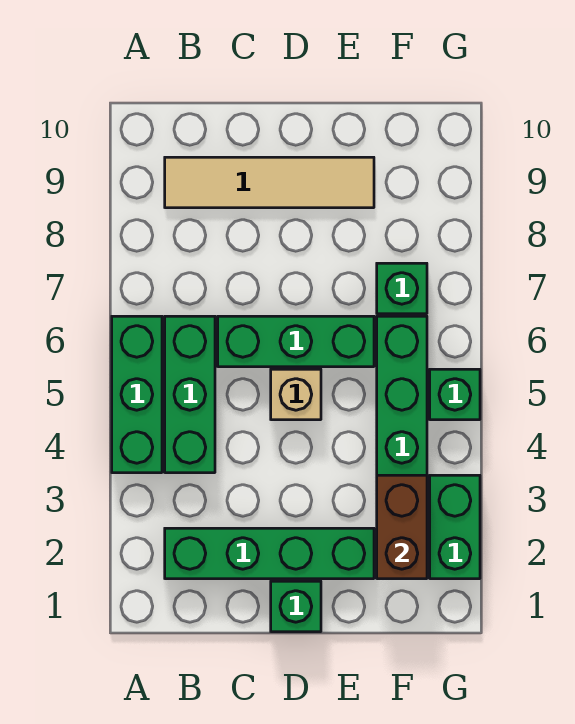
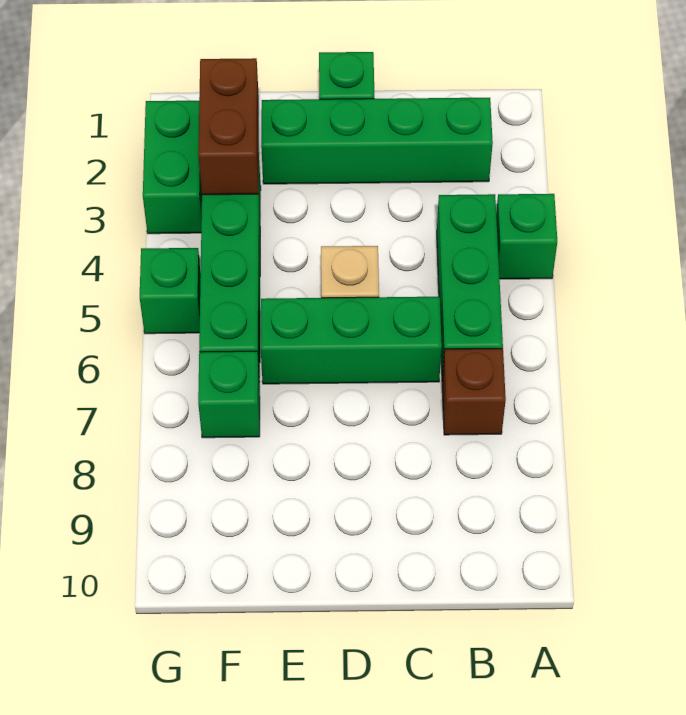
green 1x3 brick [112,316,162,473] -> green 1x1 brick [496,194,557,279]
none -> brown 1x1 brick [442,348,506,435]
tan 1x4 tile [165,157,374,208] -> none

